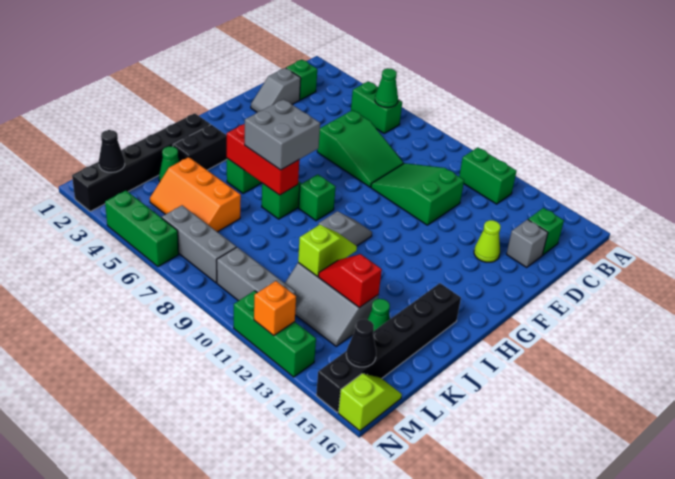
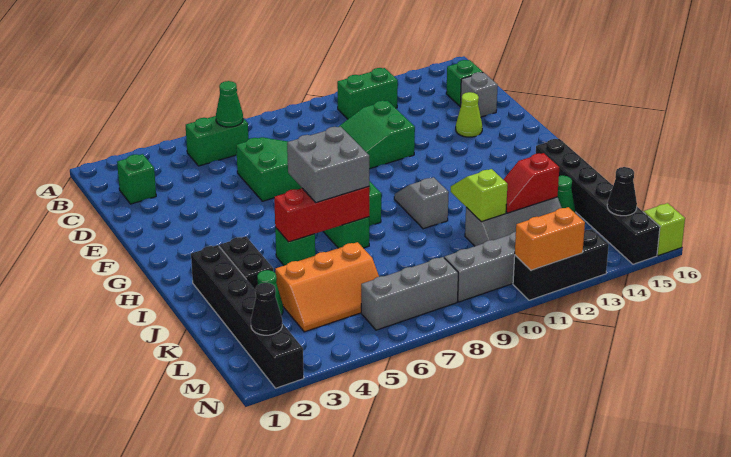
grey 1x2 slope [251,68,301,112] -> none
green 1x3 brick [105,190,179,267] -> none
green 1x3 brick [234,291,316,377] -> black 1x3 brick [513,229,609,300]
orange 1x1 brick [254,281,296,336] -> orange 1x2 brick [515,207,585,270]

